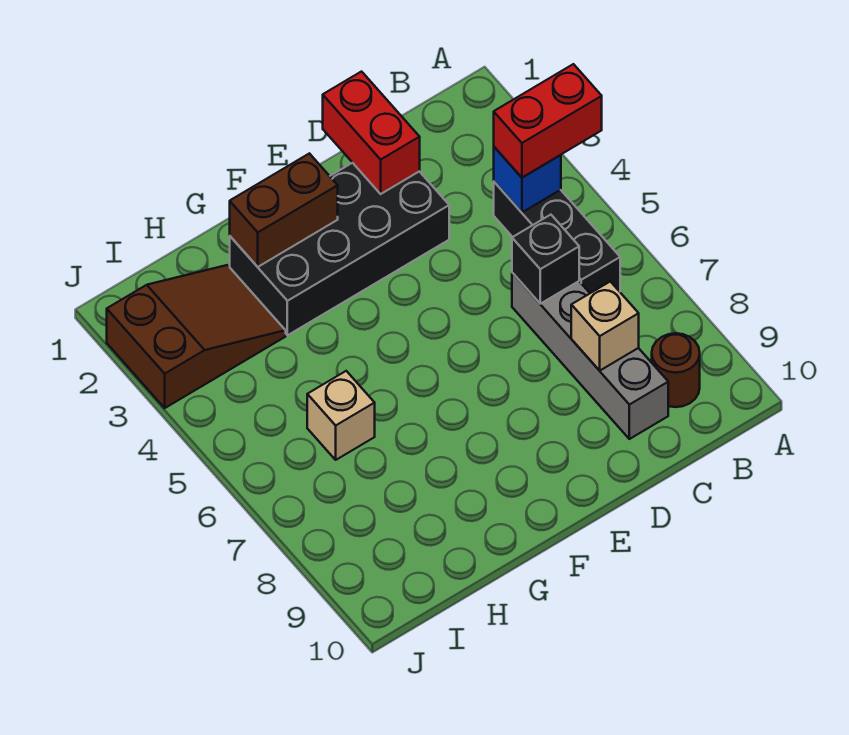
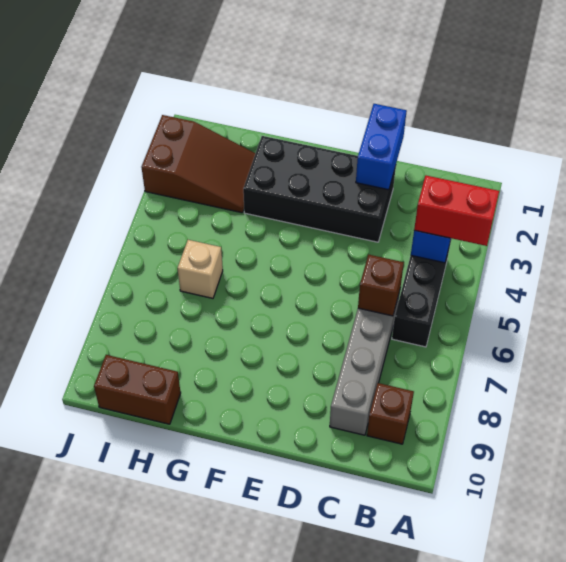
brown 1x1 round brick [652,333,700,407] -> brown 1x1 brick [367,383,414,444]
black 1x1 brick [512,215,579,304] -> brown 1x1 brick [358,254,404,316]
tan 1x1 brick [571,281,639,371] -> none
red 1x2 brick [323,72,420,194] -> blue 1x2 brick [356,104,407,190]
brown 1x2 brick [230,153,338,267] -> brown 1x2 brick moved to [94,355,181,424]

